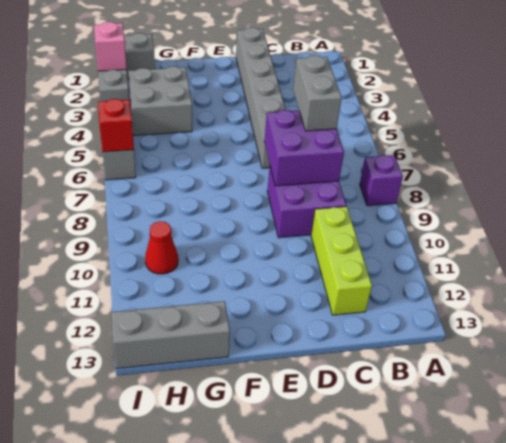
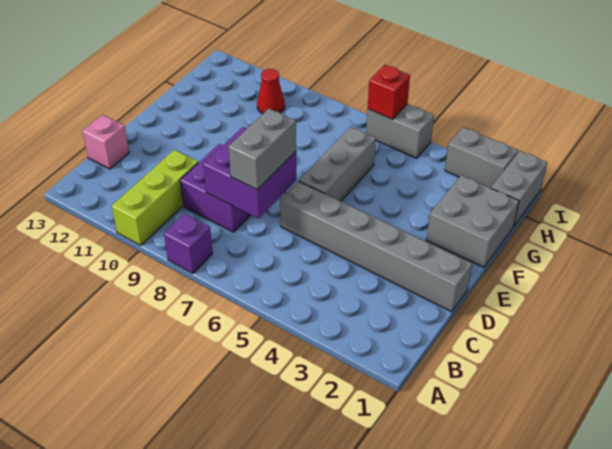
grey 1x2 brick [293,55,342,131] -> grey 1x2 brick turned to [228,109,296,190]
lime 1x3 brick [311,207,372,315] -> lime 1x3 brick turned to [112,150,198,245]
grey 2x2 brick [128,66,192,136] -> grey 2x2 brick moved to [427,175,519,267]
grey 1x3 brick [111,301,230,369] -> grey 1x3 brick moved to [299,127,376,201]
pink 1x1 brick [94,22,127,71] -> pink 1x1 brick moved to [82,115,129,169]

